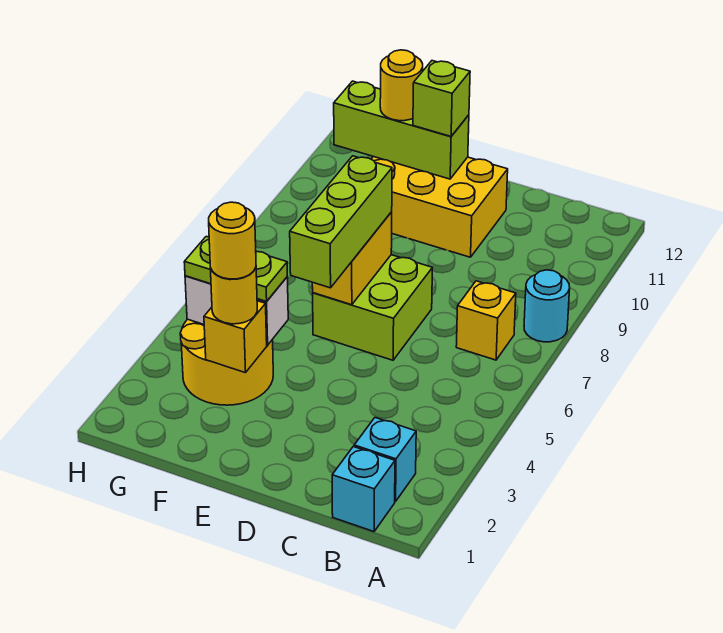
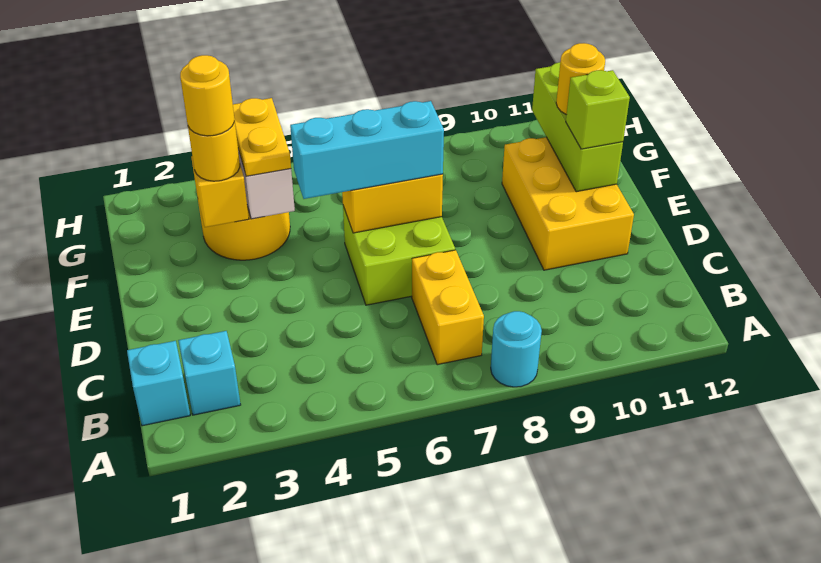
yellow 1x1 brick [456,281,516,360] -> yellow 1x2 brick [412,250,484,365]
lime 1x3 brick [290,156,392,288] -> cyan 1x3 brick [290,101,444,199]
lime 1x2 plate [184,237,287,301] -> yellow 1x2 plate [233,98,291,176]

